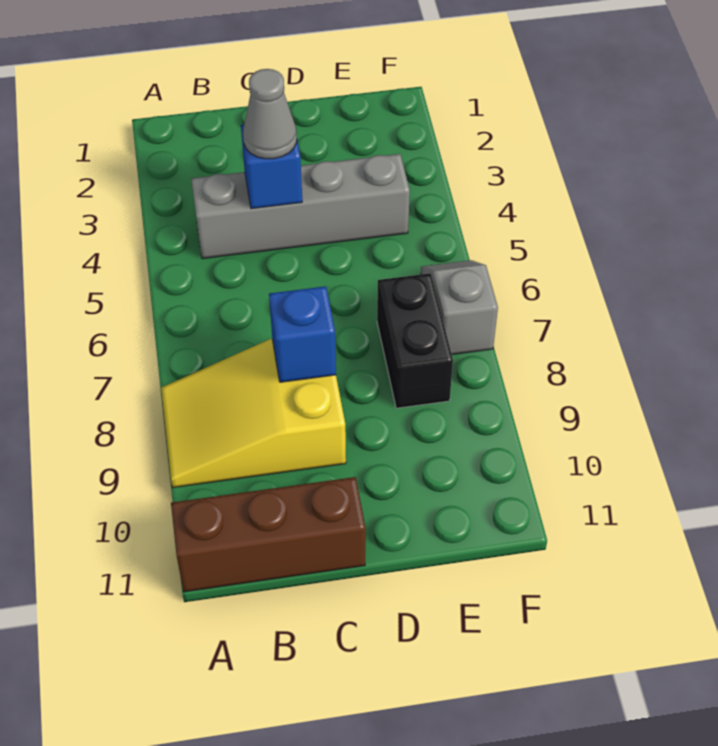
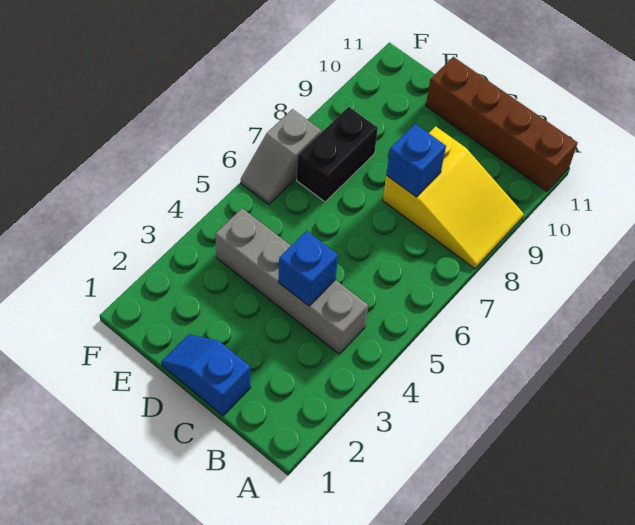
brown 1x3 brick [171,477,366,592] -> brown 1x4 brick [426,57,578,191]
none -> blue 1x2 slope [161,334,251,416]
grey 1x1 cone [243,69,297,159] -> none

